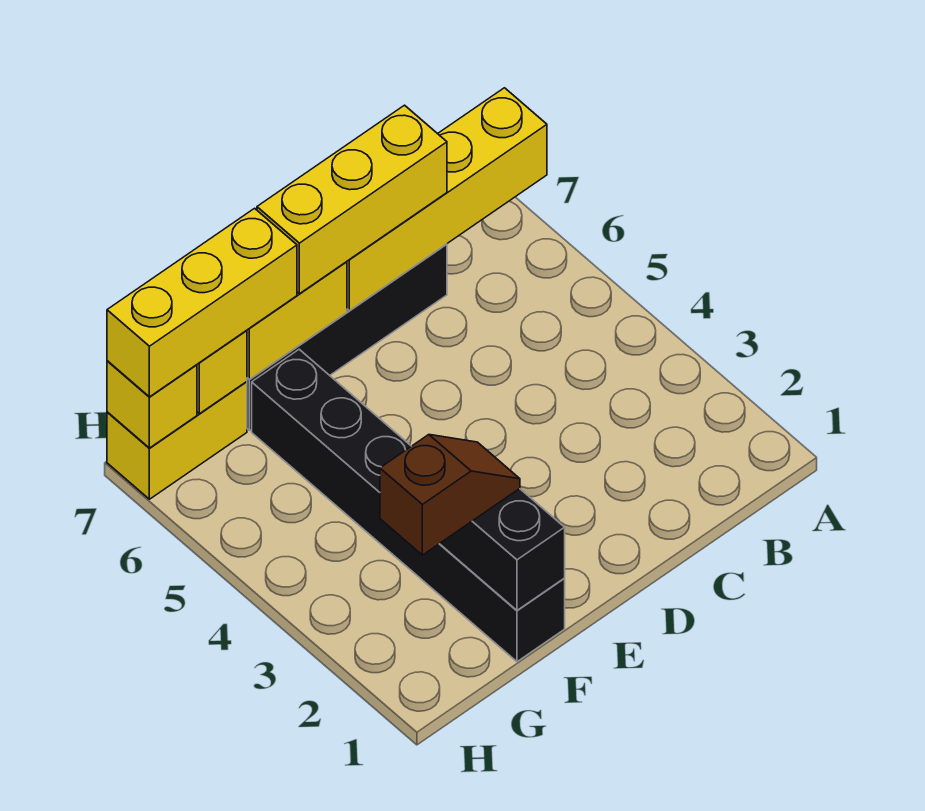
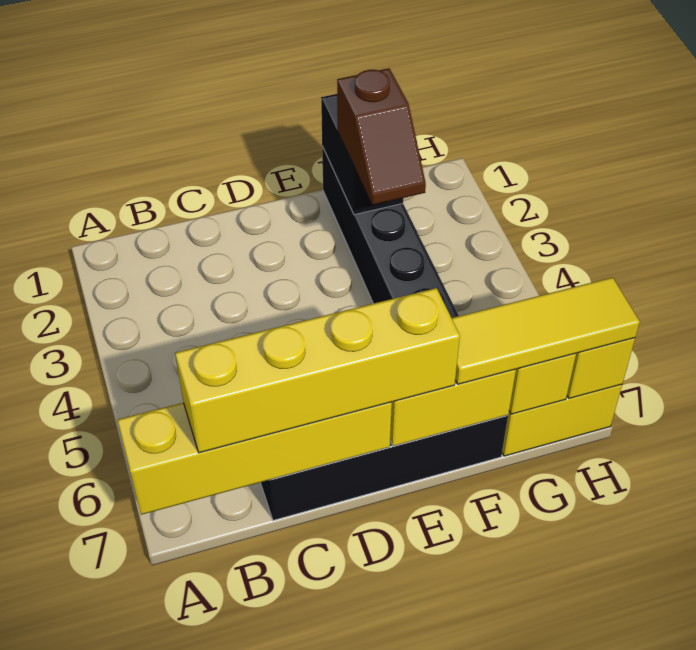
yellow 1x3 brick [257,105,447,294] -> yellow 1x4 brick [175,288,460,453]
brown 1x2 slope [380,435,520,555] -> brown 1x2 slope turned to [337,68,426,205]
yellow 1x3 brick [107,208,297,397] -> yellow 1x3 tile [452,277,640,384]

